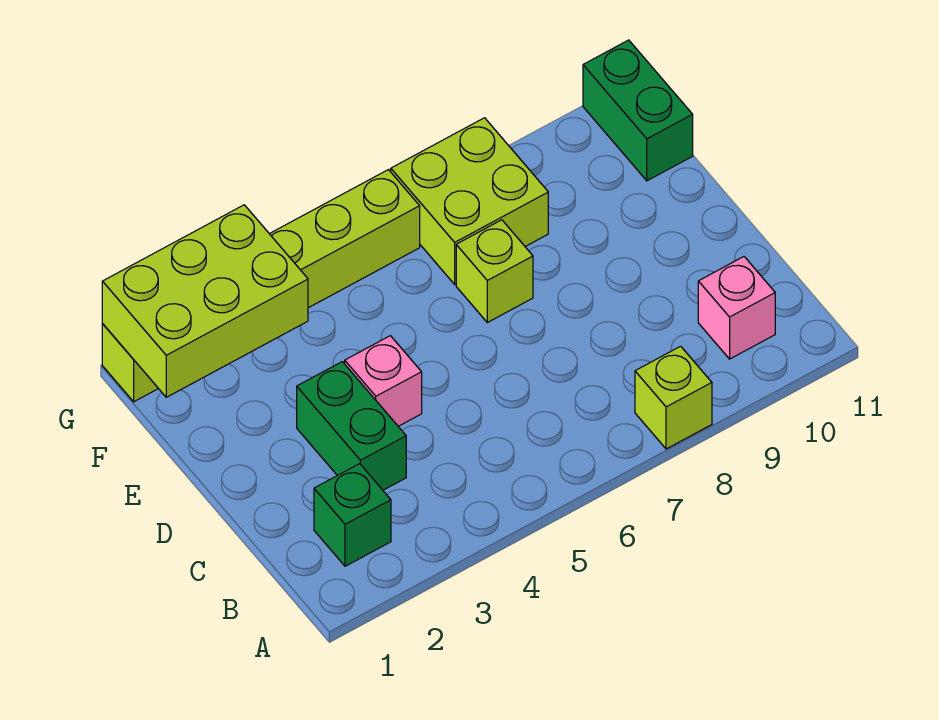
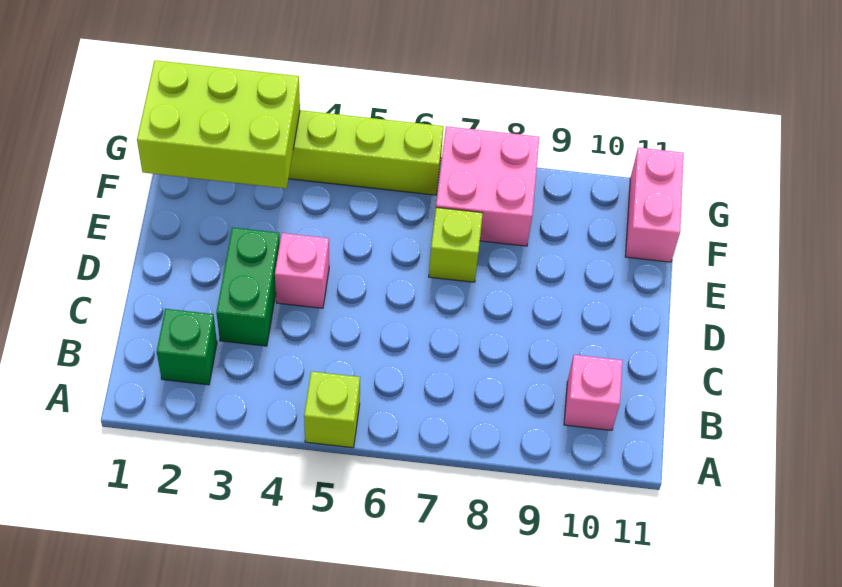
lime 1x1 brick [635,346,712,449] -> lime 1x1 brick moved to [304,371,360,448]
lime 2x2 brick [391,118,548,284] -> pink 2x2 brick [436,126,539,246]
green 1x2 brick [583,40,693,181] -> pink 1x2 brick [625,147,684,262]

